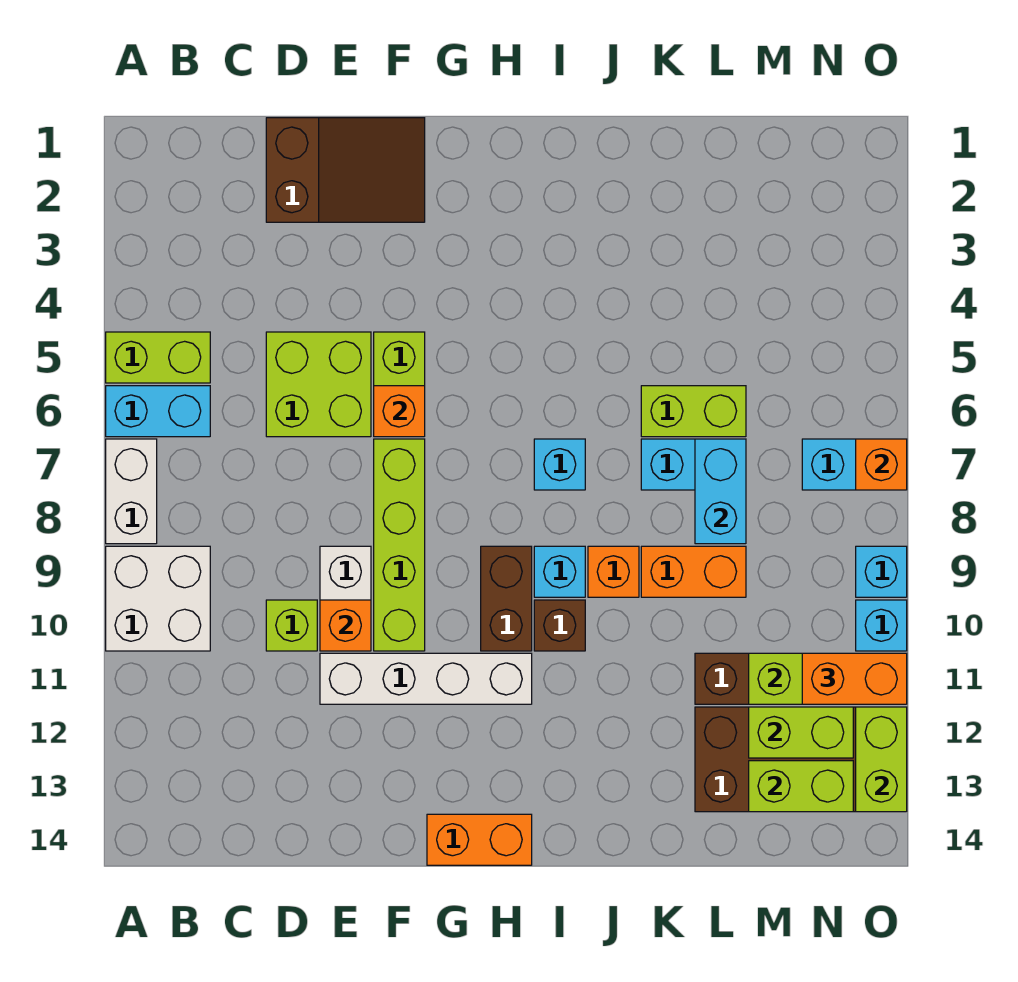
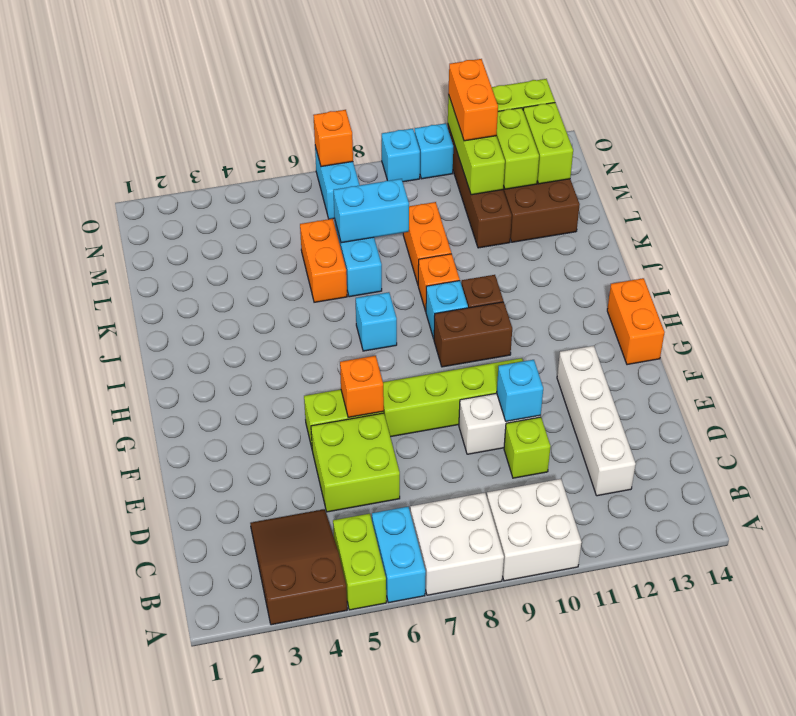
white 1x2 brick [106,439,157,544] -> white 2x2 brick [410,493,504,595]
brown 2x3 slope [266,118,425,222] -> brown 2x3 slope moved to [250,509,347,625]
orange 1x1 brick [320,600,371,651] -> cyan 1x1 brick [497,360,543,421]
white 1x4 brick [320,653,532,704] -> white 1x4 brick moved to [557,346,636,496]
lime 1x2 brick [641,386,746,437] -> orange 1x2 brick [300,219,347,302]

